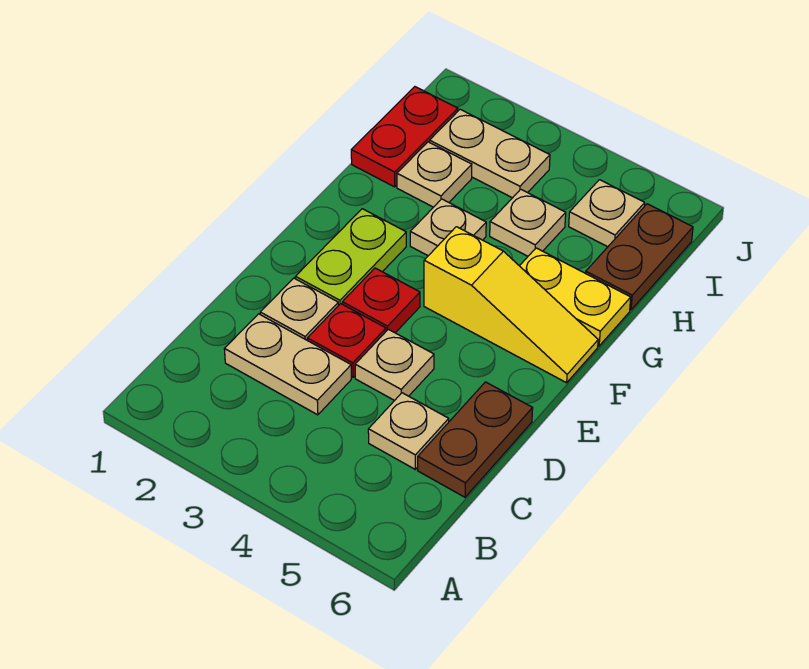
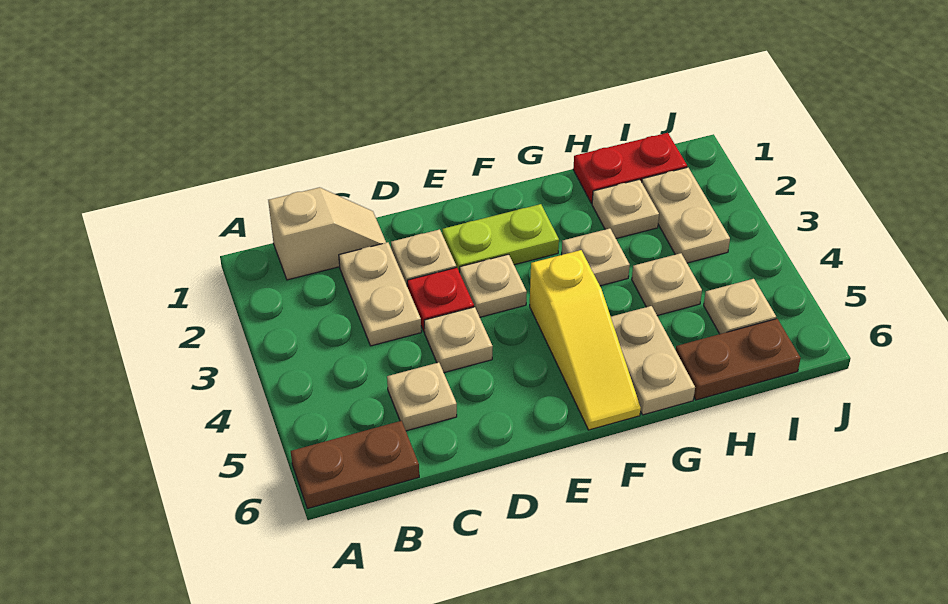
none -> tan 1x2 slope [268,187,386,280]
brown 1x2 plate [418,382,533,497] -> brown 1x2 plate moved to [291,421,419,509]
red 1x1 plate [342,268,420,333] -> tan 1x1 plate [460,254,527,317]
yellow 1x2 plate [520,248,631,346] -> tan 1x2 plate [611,306,695,415]

